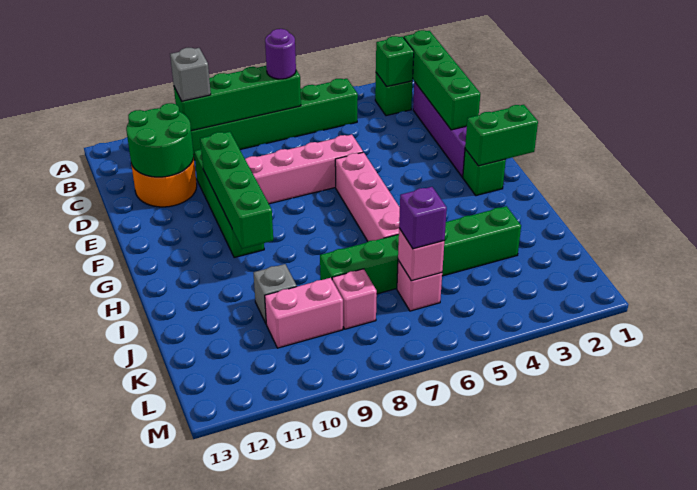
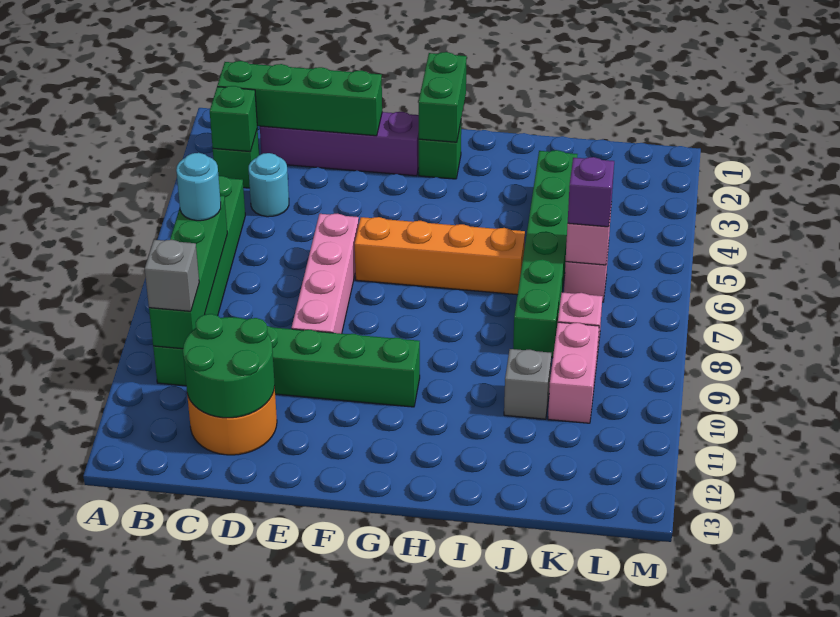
purple 1x1 round brick [265,29,296,79] -> cyan 1x1 round brick [176,153,221,221]
none -> cyan 1x1 round brick [249,153,289,217]
green 1x4 brick [200,132,273,249] -> none
pink 1x4 brick [335,152,400,241] -> orange 1x4 brick [355,217,525,295]

